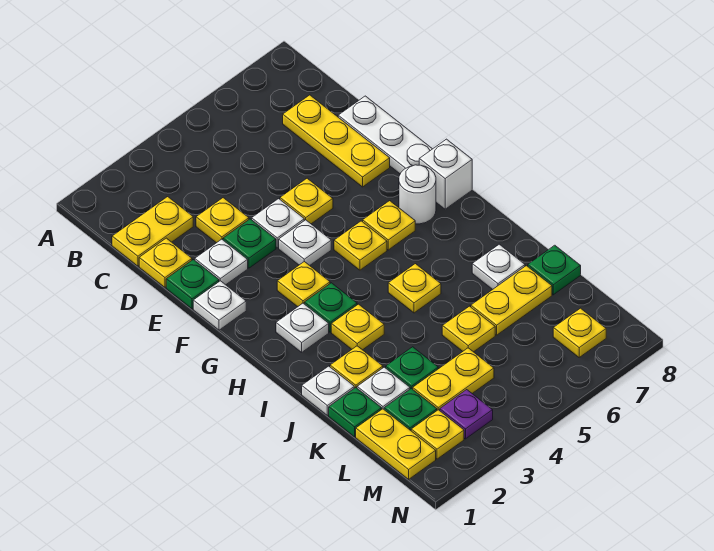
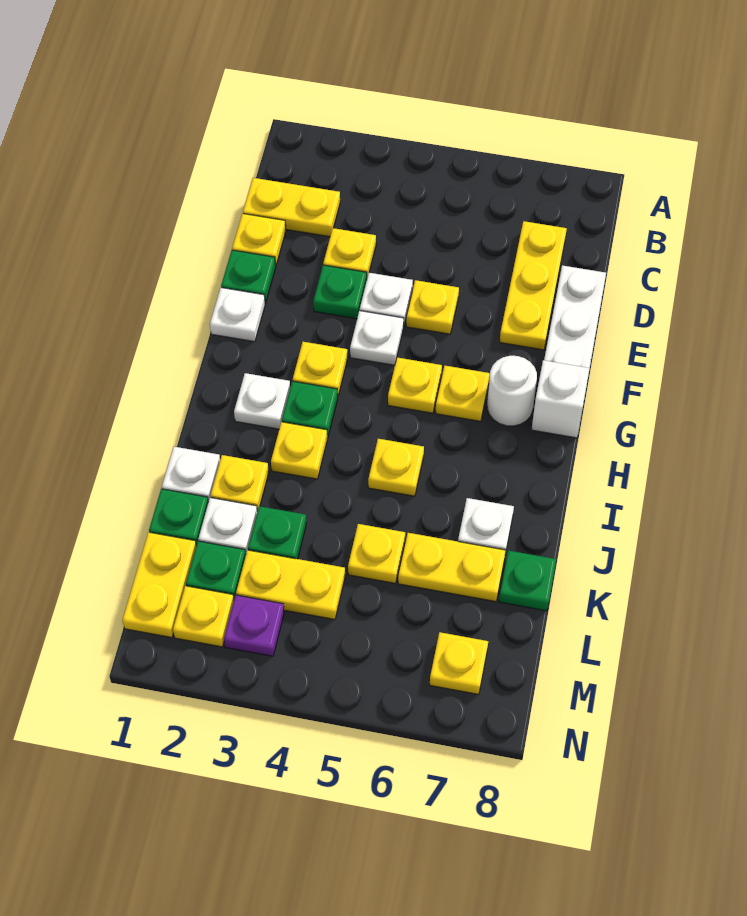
white 1x1 plate [195,239,248,285] -> none

